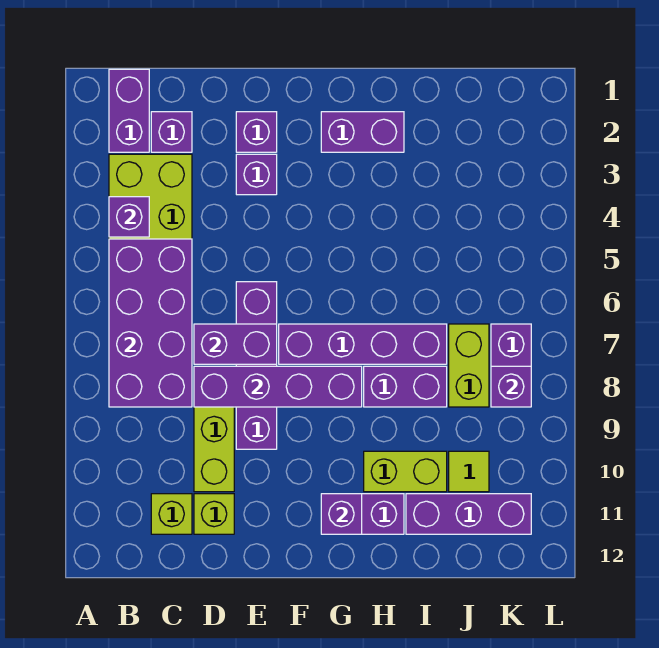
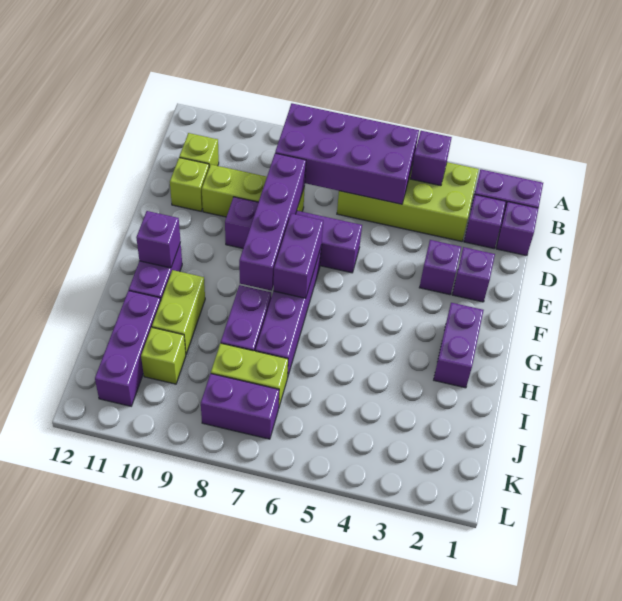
purple 1x2 brick [194,324,277,364] -> purple 1x2 brick moved to [273,213,323,298]
lime 1x1 tile [449,451,489,492] -> lime 1x1 brick [141,328,186,384]
purple 1x1 brick [491,366,531,407] -> purple 1x1 brick moved to [496,202,538,256]

